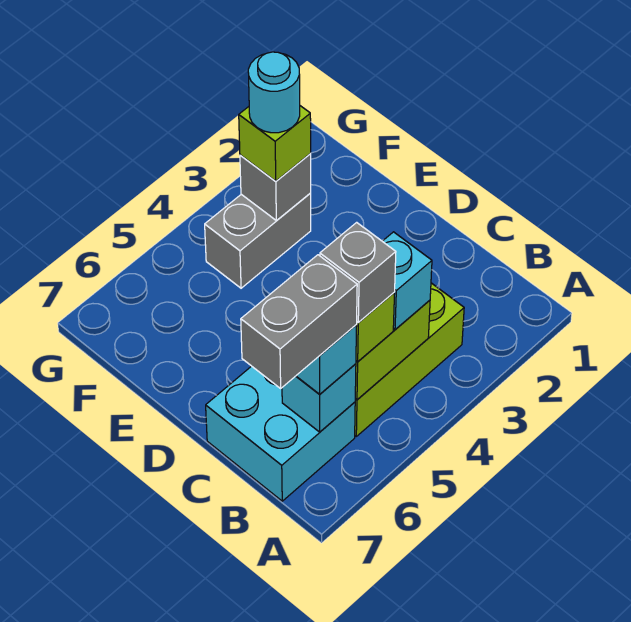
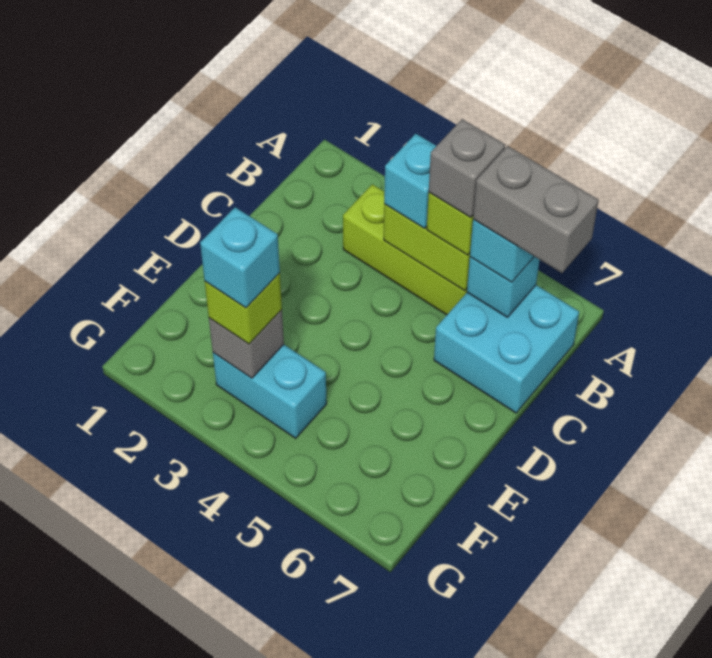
grey 1x2 brick [205,193,311,288] -> cyan 1x2 brick [213,345,327,438]
cyan 1x1 round brick [248,52,300,133] -> cyan 1x1 brick [200,207,280,308]

